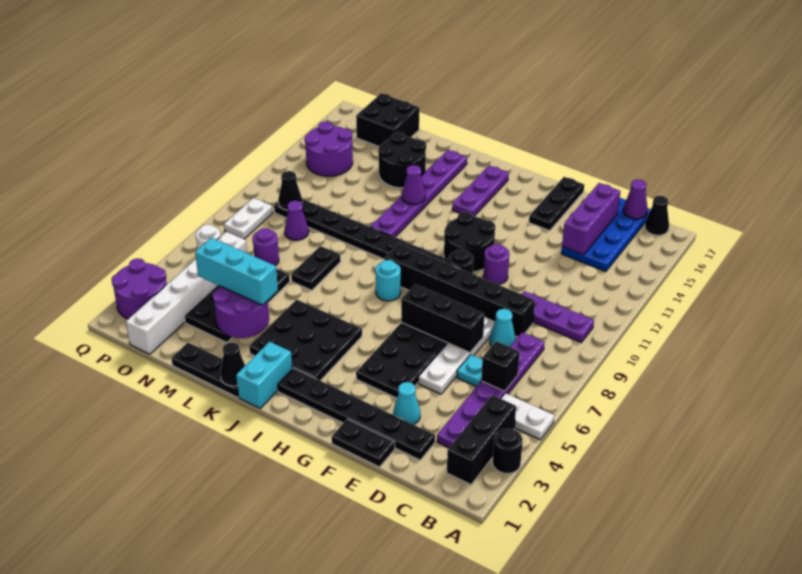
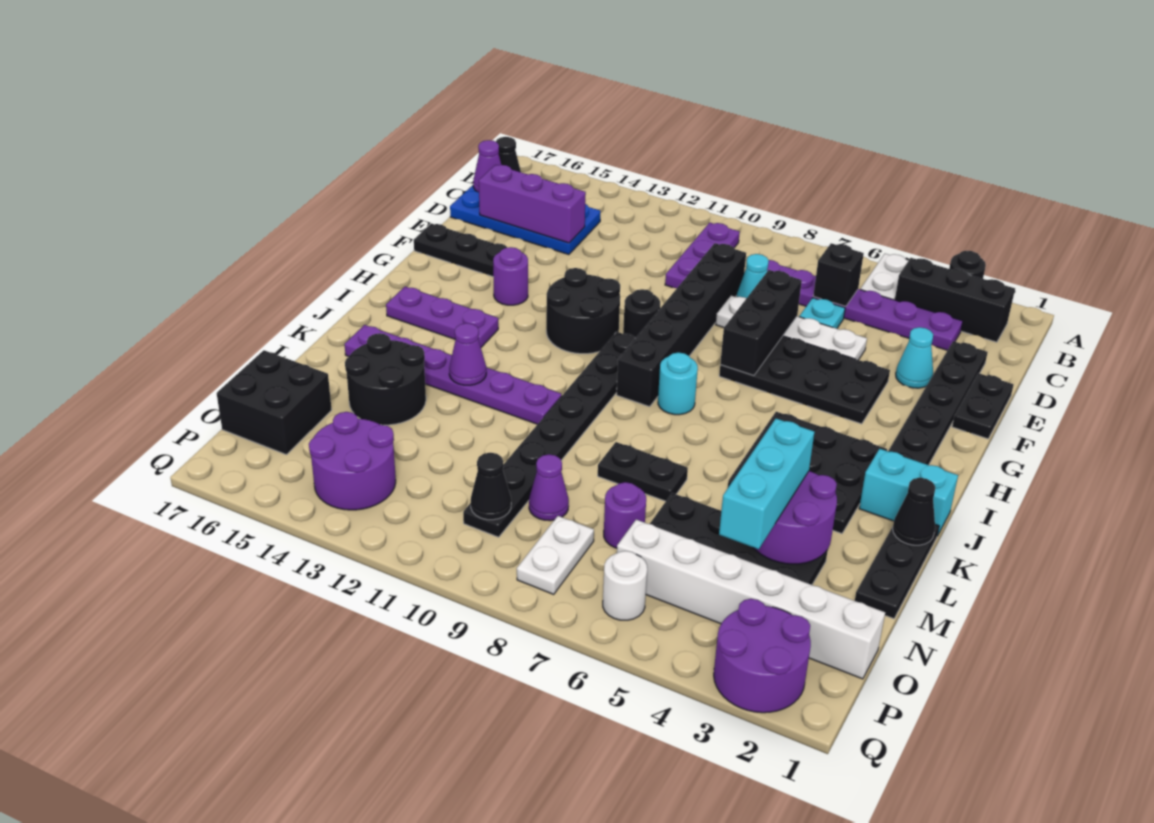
purple 1x1 round brick [483,244,509,284] -> purple 1x1 round brick moved to [493,247,528,305]
white 1x2 plate [224,198,273,239] -> white 1x2 plate turned to [517,516,594,594]

